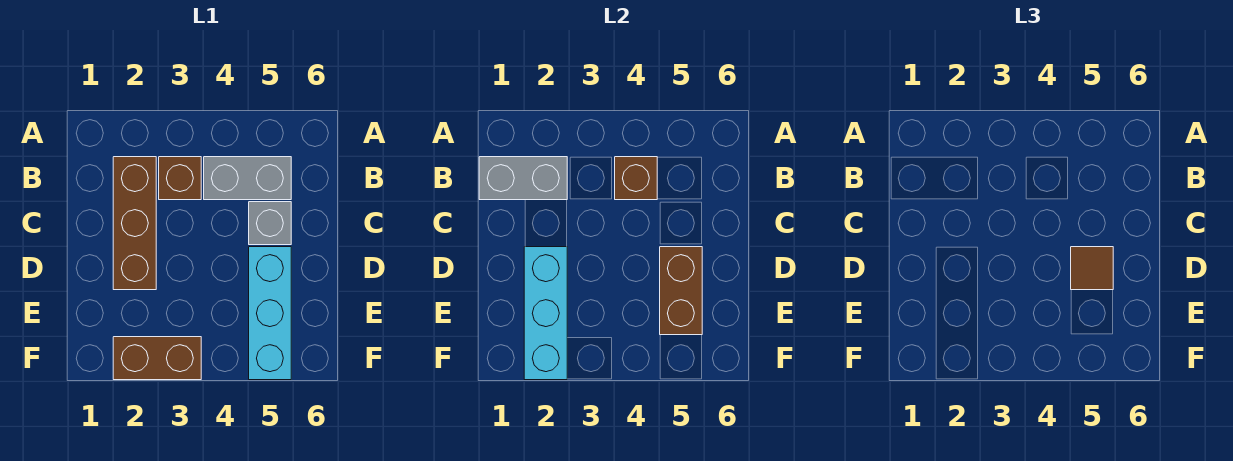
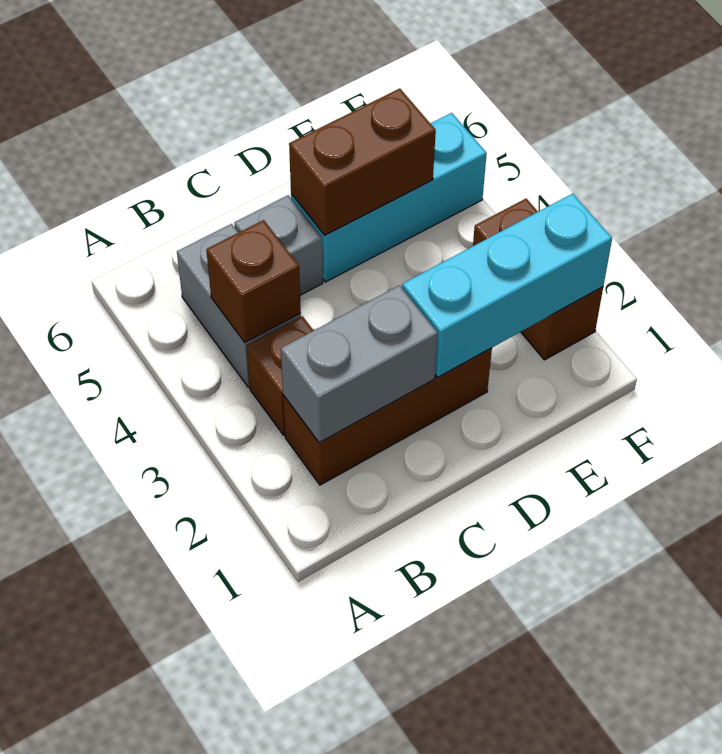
grey 1x2 brick [479,157,567,200] -> grey 1x2 brick turned to [281,285,438,443]
brown 1x1 tile [1071,247,1113,290] -> none

